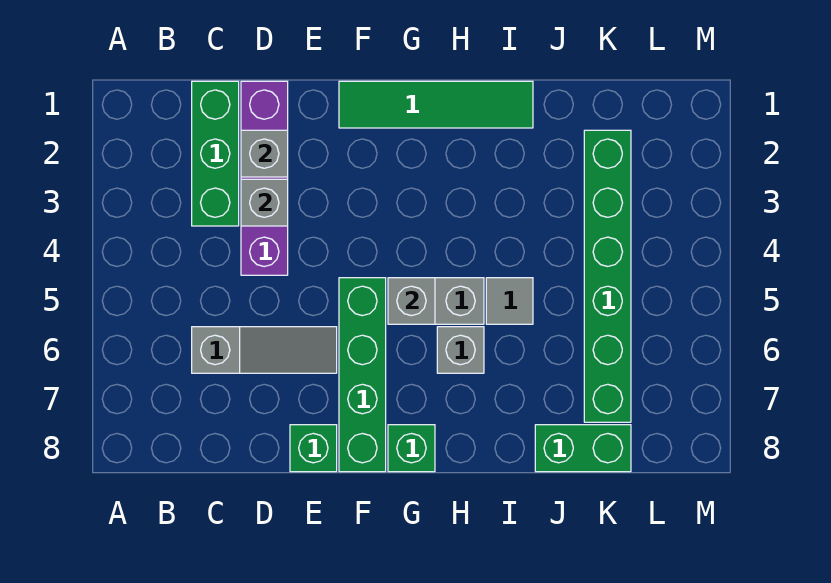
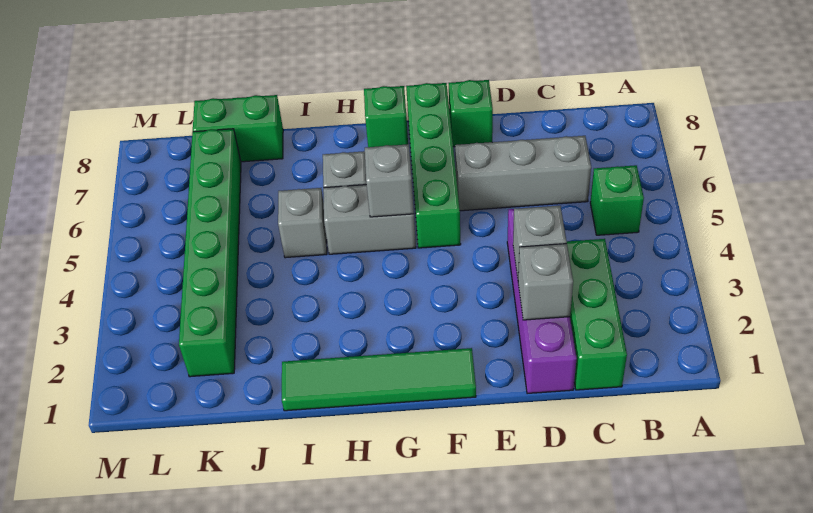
none -> green 1x1 brick [590,165,644,235]
grey 1x3 slope [192,327,337,373] -> grey 1x3 brick [455,136,591,211]
grey 1x1 tile [486,278,533,324] -> grey 1x1 brick [278,188,327,258]

